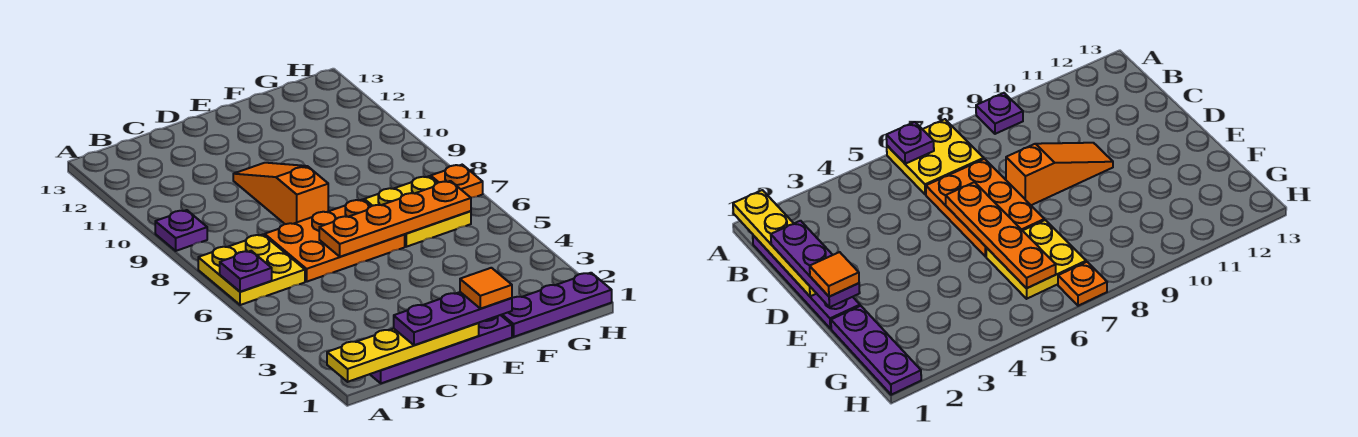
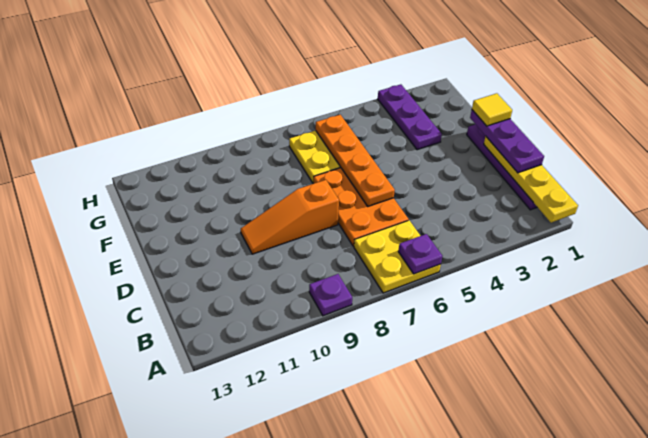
orange 1x1 tile [460,268,512,309] -> yellow 1x1 tile [472,93,512,126]
purple 1x3 plate [501,273,612,337] -> purple 1x3 plate moved to [378,84,442,150]
orange 1x1 plate [431,165,483,198] -> none

